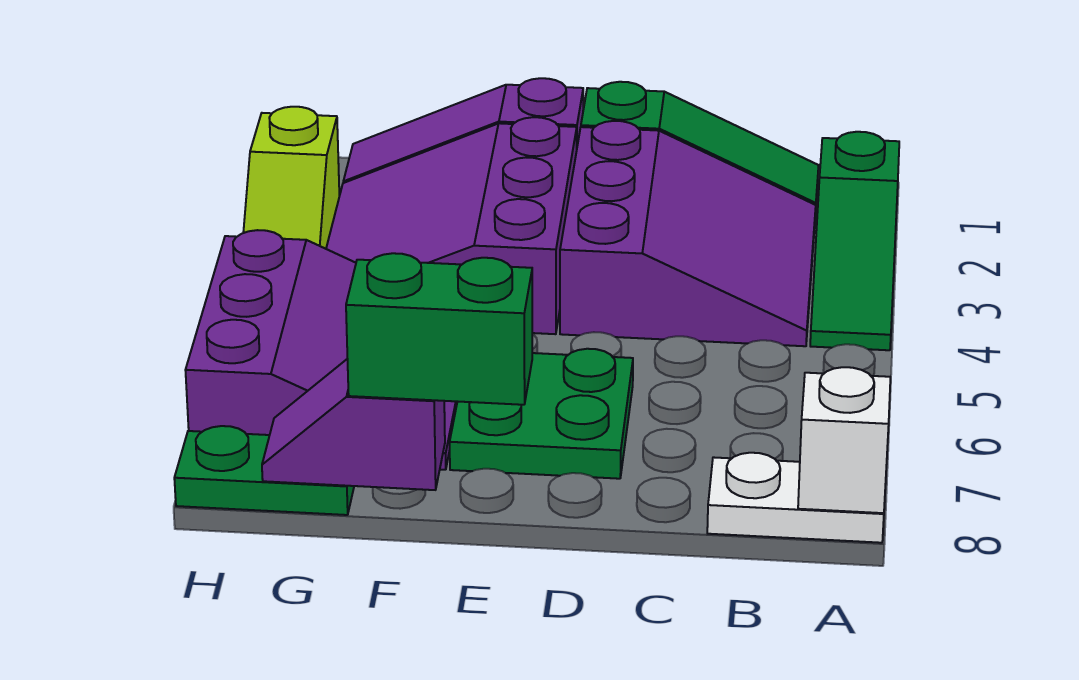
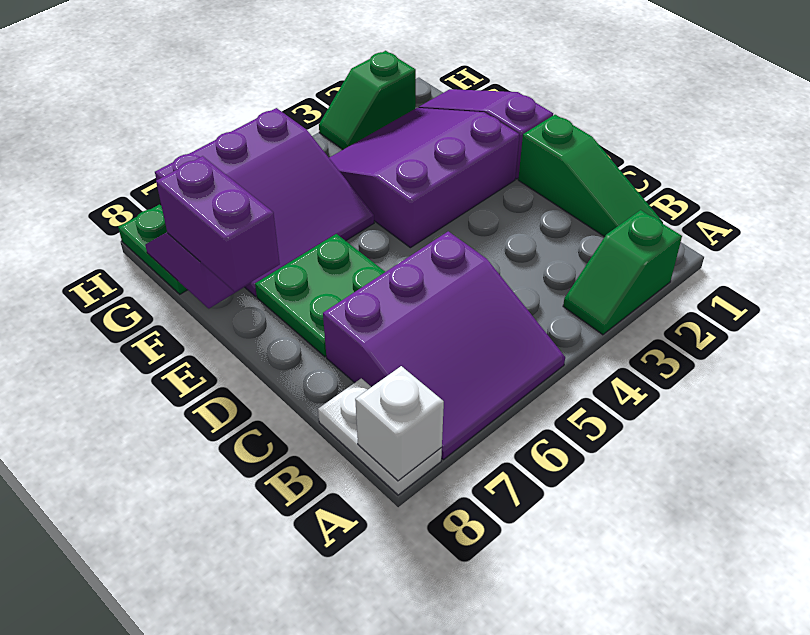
green 1x3 slope [810,132,899,350] -> green 1x2 slope [563,210,682,335]
purple 3x3 slope [560,121,816,346] -> purple 3x3 slope moved to [323,231,565,460]
green 1x2 brick [346,253,532,405] -> purple 1x2 brick [156,156,280,292]
lime 1x2 slope [243,107,339,249] -> green 1x2 slope [319,51,416,149]

